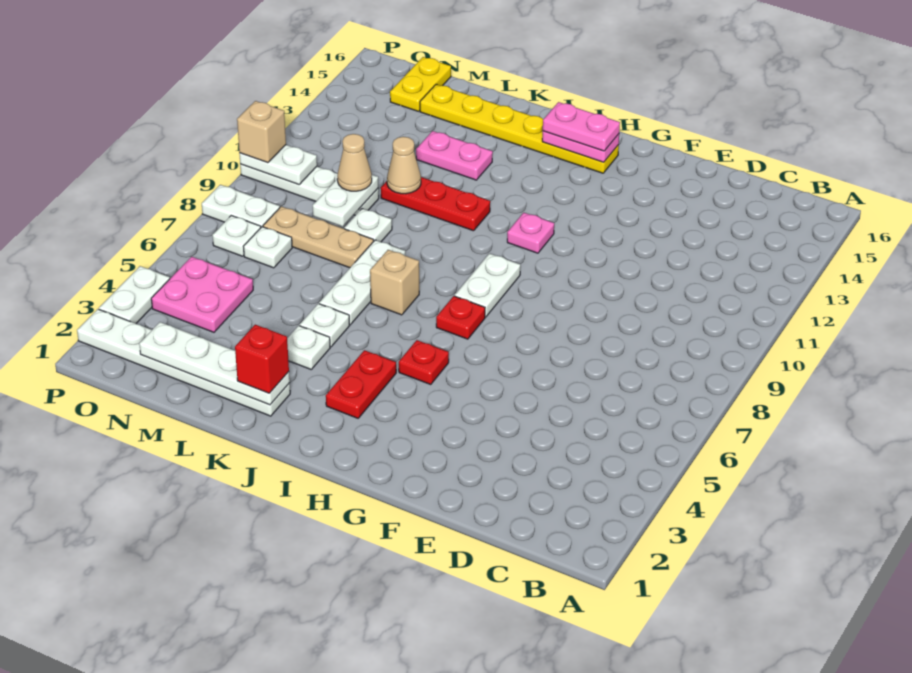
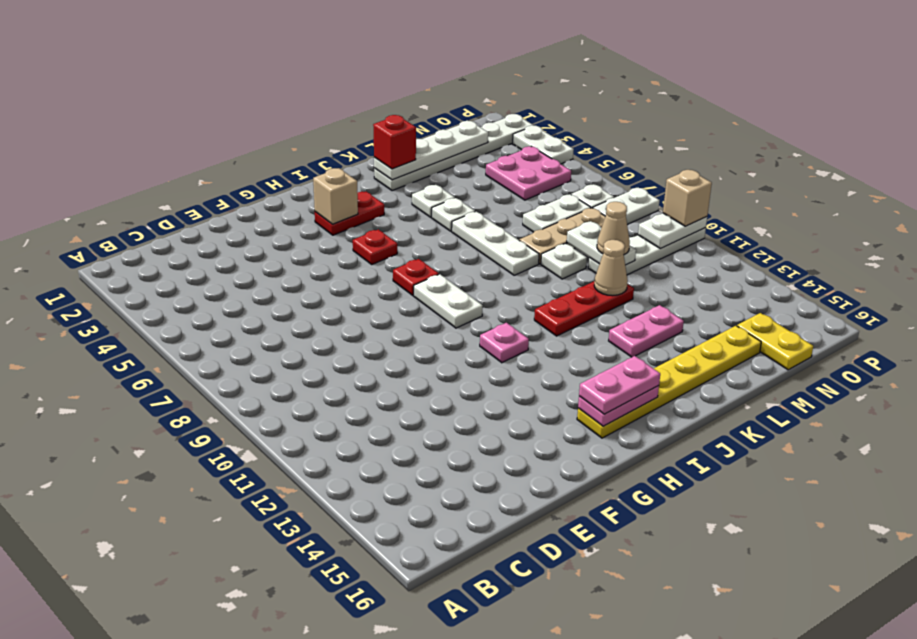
red 1x2 plate [326,350,396,418] -> red 1x2 plate turned to [315,192,384,235]
tan 1x1 brick [370,250,419,315] -> tan 1x1 brick moved to [313,168,358,224]
white 1x1 plate [244,227,292,268] -> white 1x2 plate [523,195,591,232]

